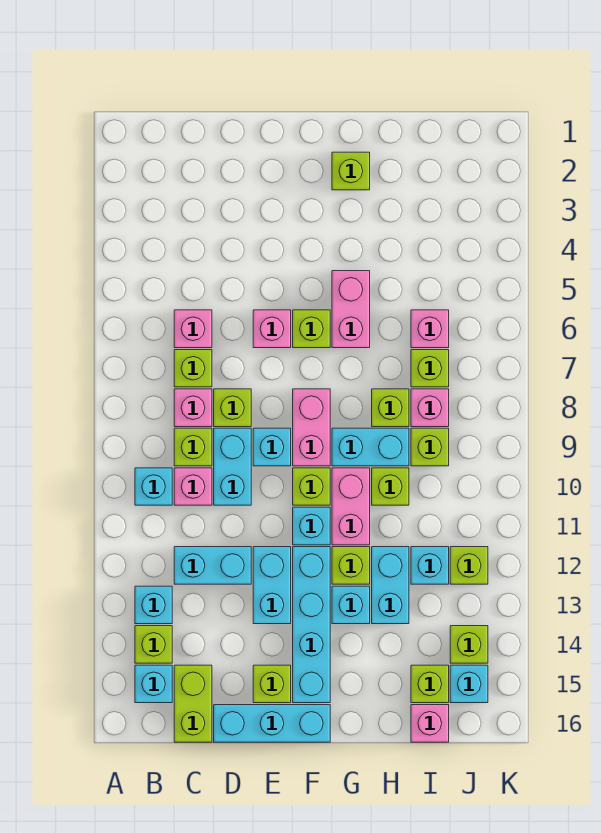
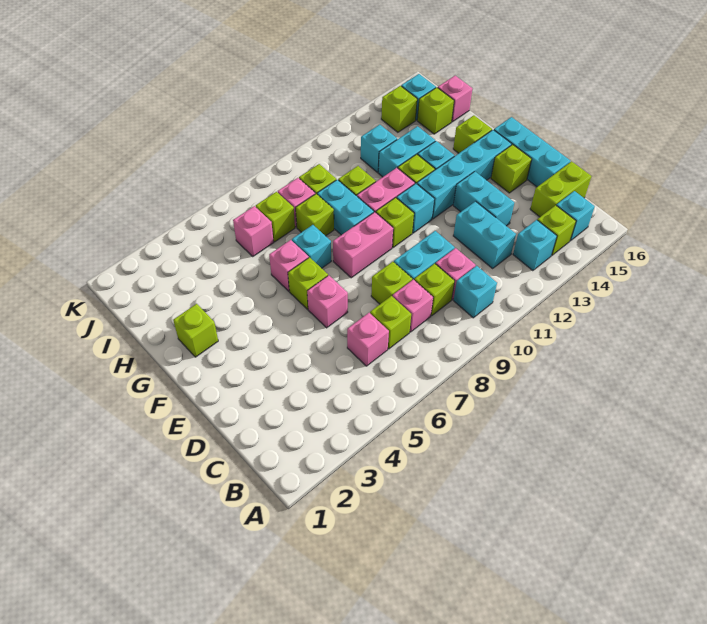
cyan 1x1 brick [253,428,291,466] -> cyan 1x1 brick moved to [292,225,331,268]
cyan 1x2 brick [253,547,291,624] -> cyan 1x2 brick turned to [453,172,514,226]
pink 1x2 brick [332,271,370,348] -> pink 1x1 brick [269,240,309,291]
lime 1x1 brick [450,547,488,584] -> lime 1x1 brick moved to [453,115,492,153]

